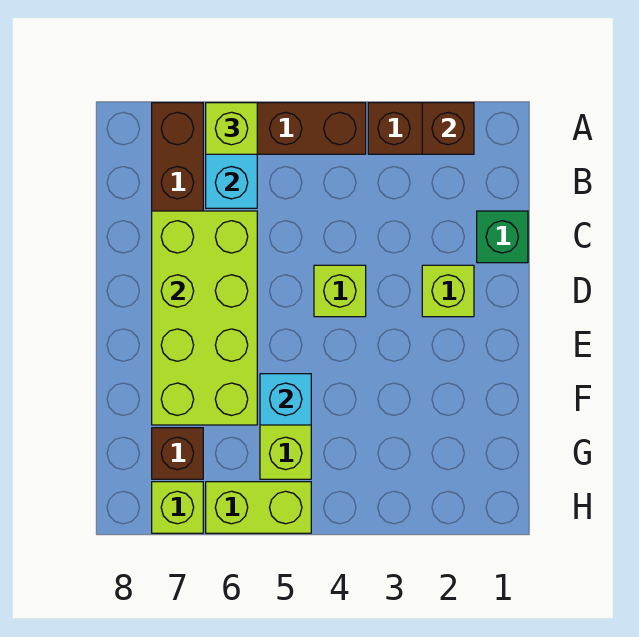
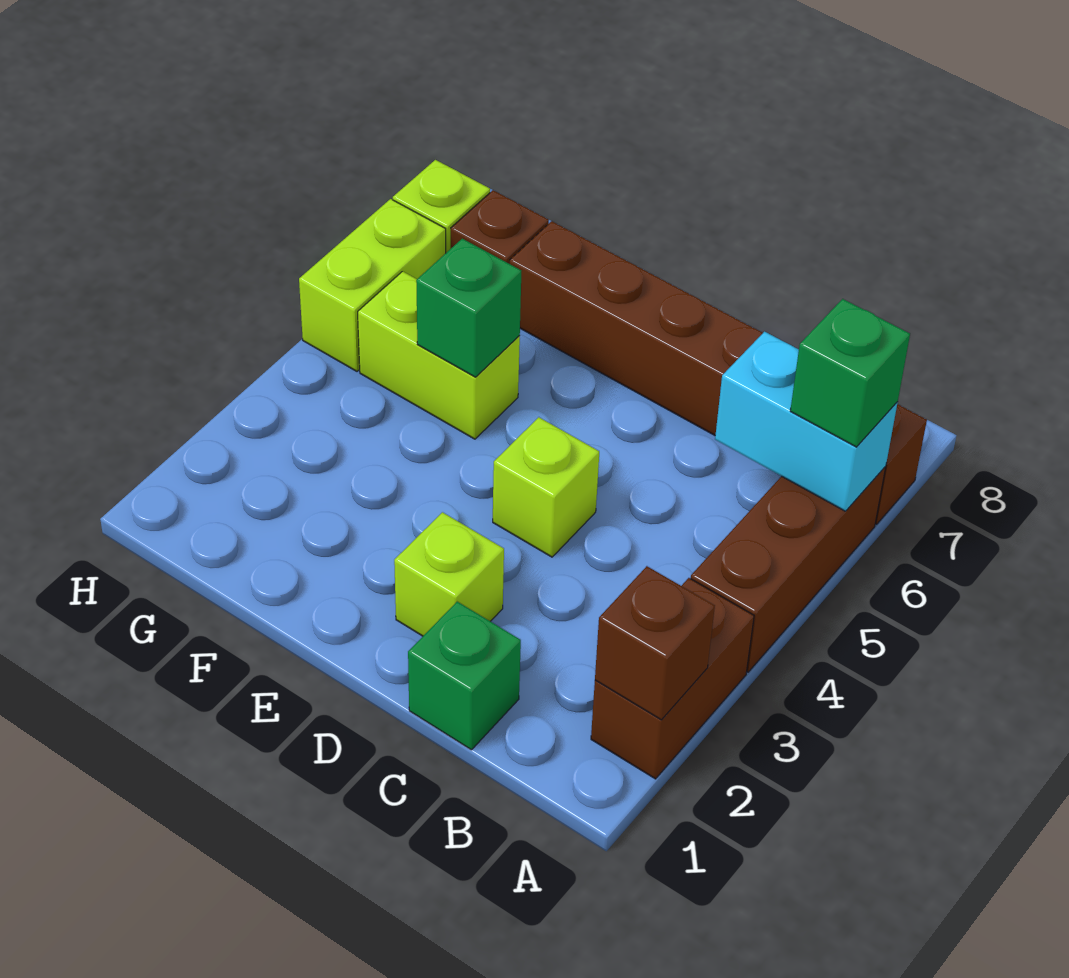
lime 1x1 brick [206,103,257,154] -> green 1x1 brick [790,299,910,447]
lime 2x4 brick [152,211,257,425] -> none
cyan 1x1 brick [260,374,311,425] -> green 1x1 brick [416,239,521,377]

